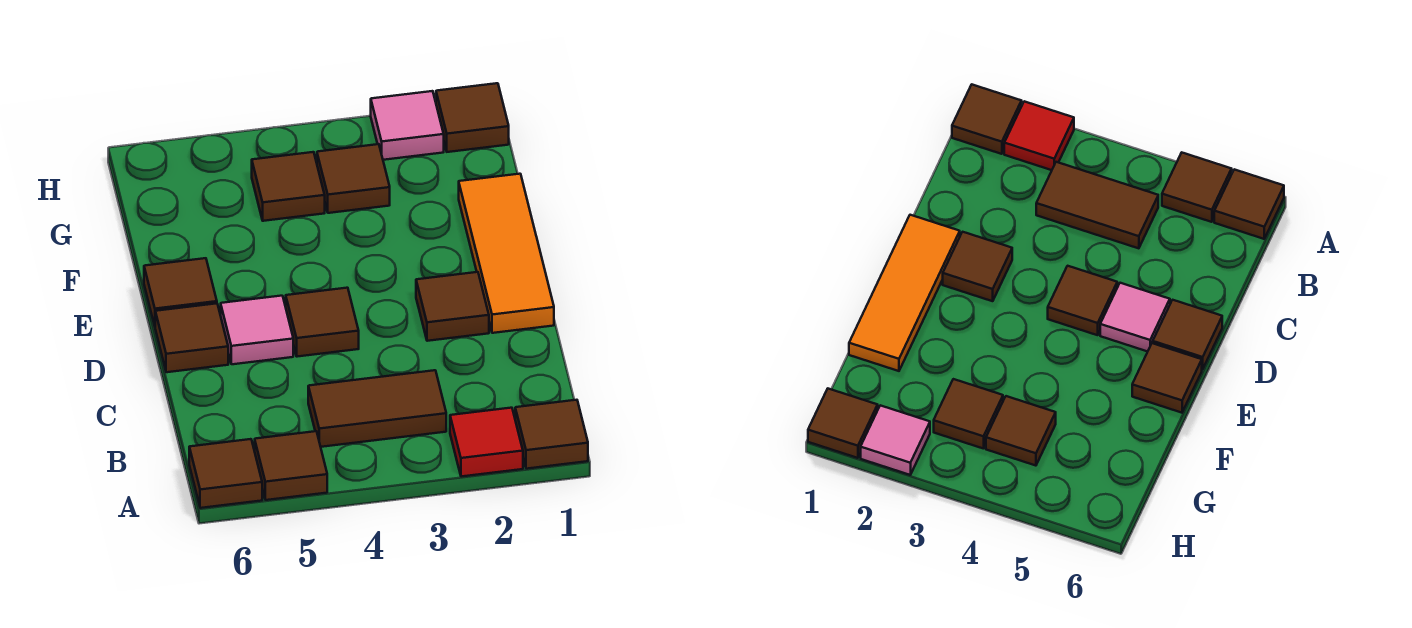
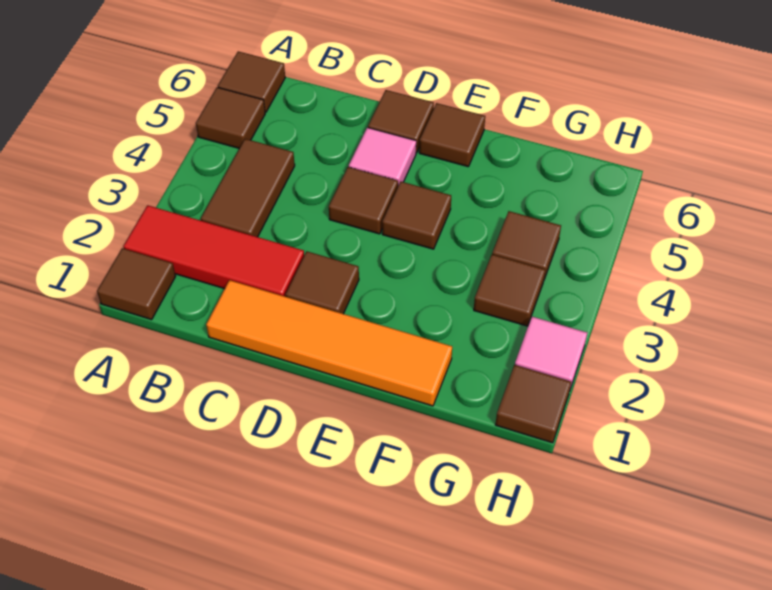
red 1x1 tile [450,408,523,477] -> red 1x3 tile [123,205,304,297]
orange 1x3 tile [459,174,554,333] -> orange 1x4 tile [206,280,452,406]
none -> brown 1x1 tile [382,182,451,249]

